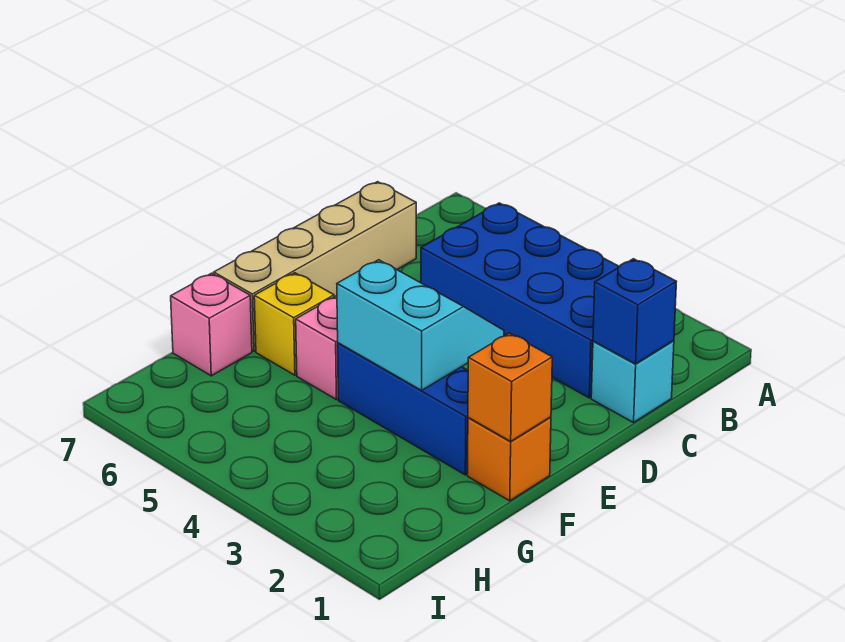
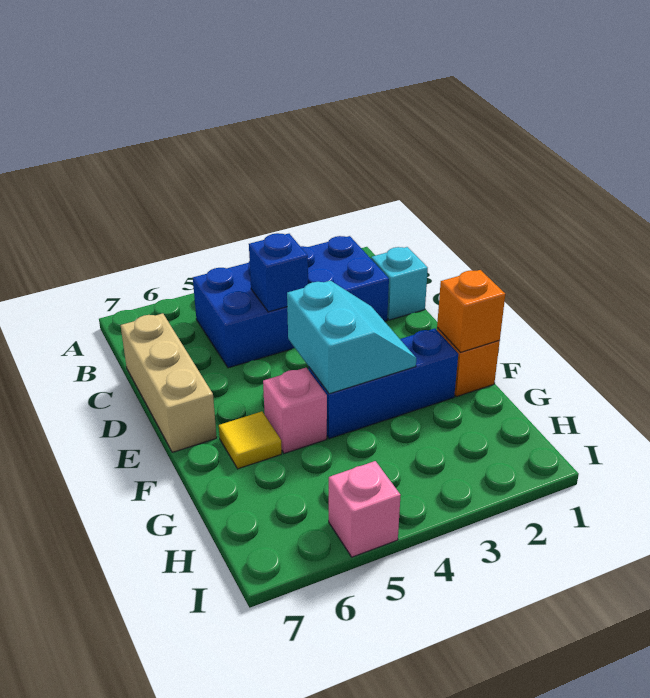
blue 1x1 brick [593,259,676,364] -> blue 1x1 brick moved to [249,233,308,312]
tan 1x4 brick [214,182,416,351] -> tan 1x3 brick [121,314,217,452]
cyan 2x2 slope [337,260,504,390] -> cyan 2x2 slope turned to [287,281,416,394]
yellow 1x1 brick [254,273,334,375] -> yellow 1x1 tile [219,412,282,469]
pink 1x1 brick [171,273,252,376] -> pink 1x1 brick moved to [329,461,401,557]

